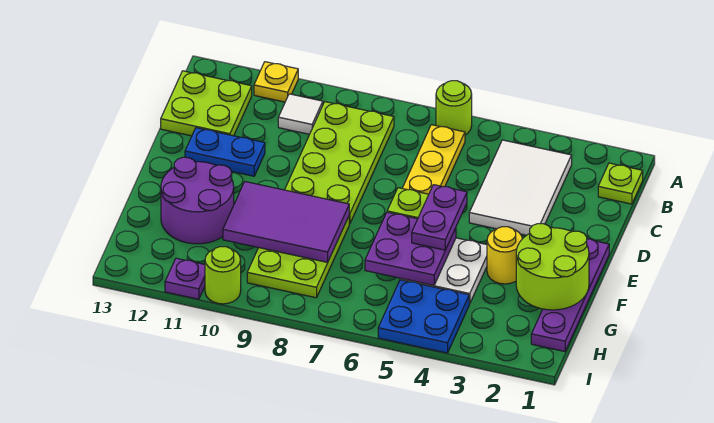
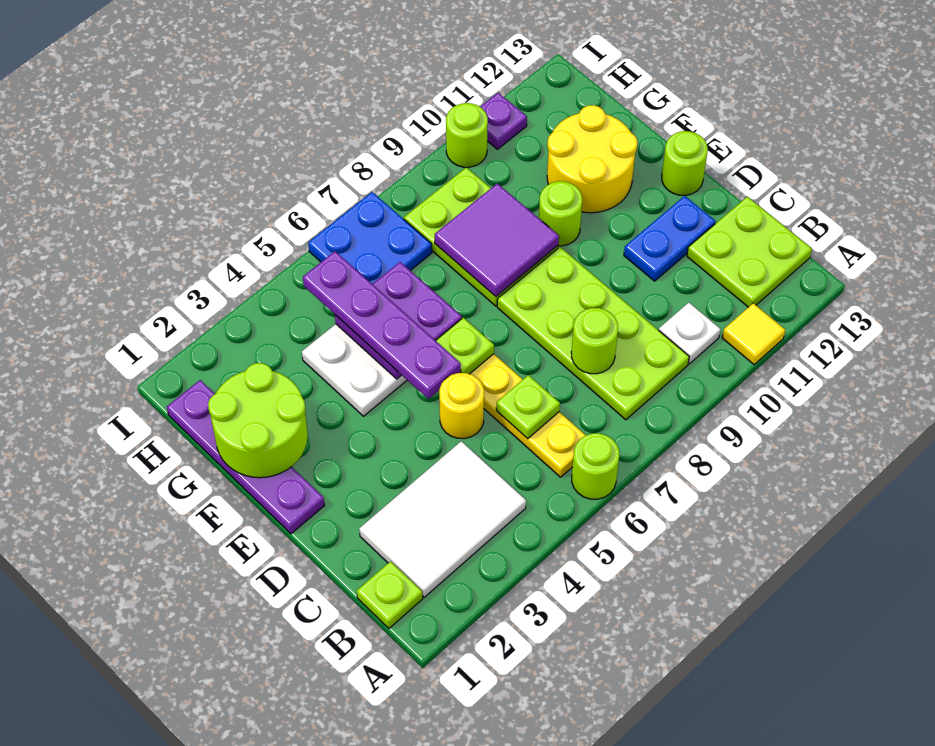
yellow 1x1 plate [254,62,298,102] -> yellow 1x1 tile [722,303,785,365]
white 2x3 tile [469,140,572,235] -> white 2x3 tile turned to [359,441,526,597]
white 1x1 tile [278,94,323,134] -> white 1x1 plate [659,303,721,364]
none -> lime 1x1 plate [496,375,560,439]
none -> lime 1x1 round brick [571,308,618,374]
purple 1x2 plate [412,185,467,250] -> purple 1x4 plate [303,251,461,399]
none -> lime 1x1 round brick [662,131,708,195]
yellow 1x1 round brick [487,227,522,284] -> yellow 1x1 round brick moved to [439,373,484,439]
purple 2x3 tile [223,182,349,262] -> purple 2x2 tile [435,183,559,297]
none -> lime 1x1 round brick [539,181,582,246]
purple 2x2 round brick [161,157,234,244] -> yellow 2x2 round brick [547,105,637,213]
blue 2x2 plate [378,280,469,353] -> blue 2x2 plate moved to [308,192,432,284]

